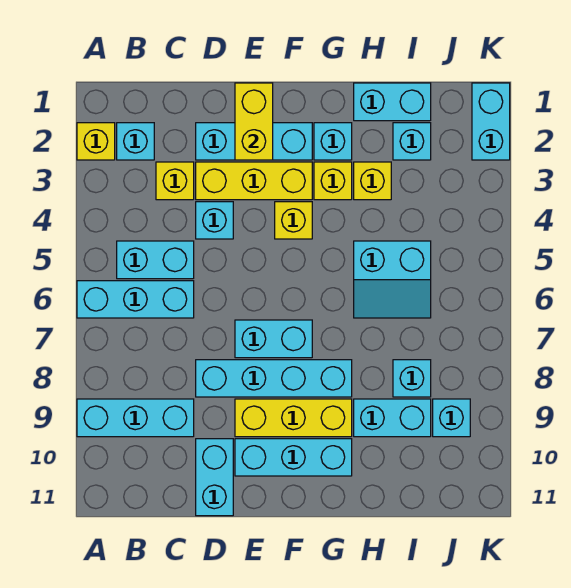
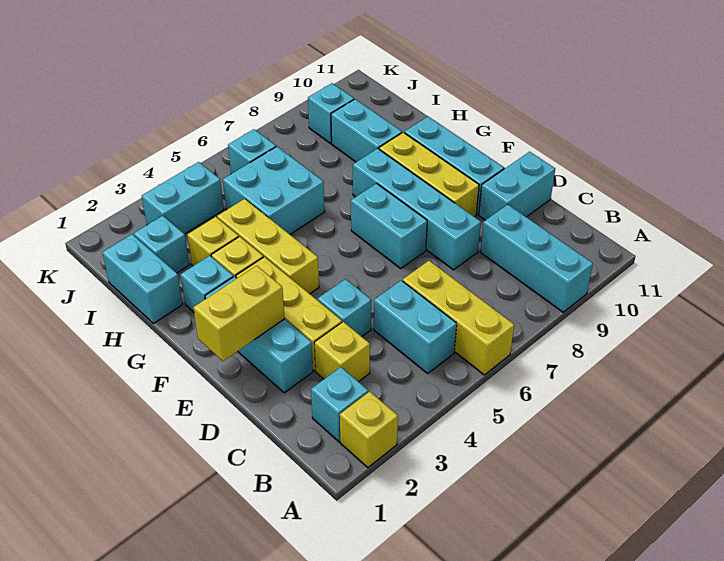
cyan 1x3 brick [77,281,194,318] -> yellow 1x3 brick [403,261,514,375]
yellow 1x1 brick [275,202,312,239] -> yellow 1x3 brick [217,199,319,294]
cyan 2x2 slope [354,241,431,318] -> cyan 2x2 brick [223,147,325,234]
cyan 1x1 brick [393,360,431,397] -> cyan 1x1 brick moved to [228,129,276,174]
cyan 1x2 brick [472,83,510,160] -> cyan 1x2 brick moved to [142,162,224,234]

